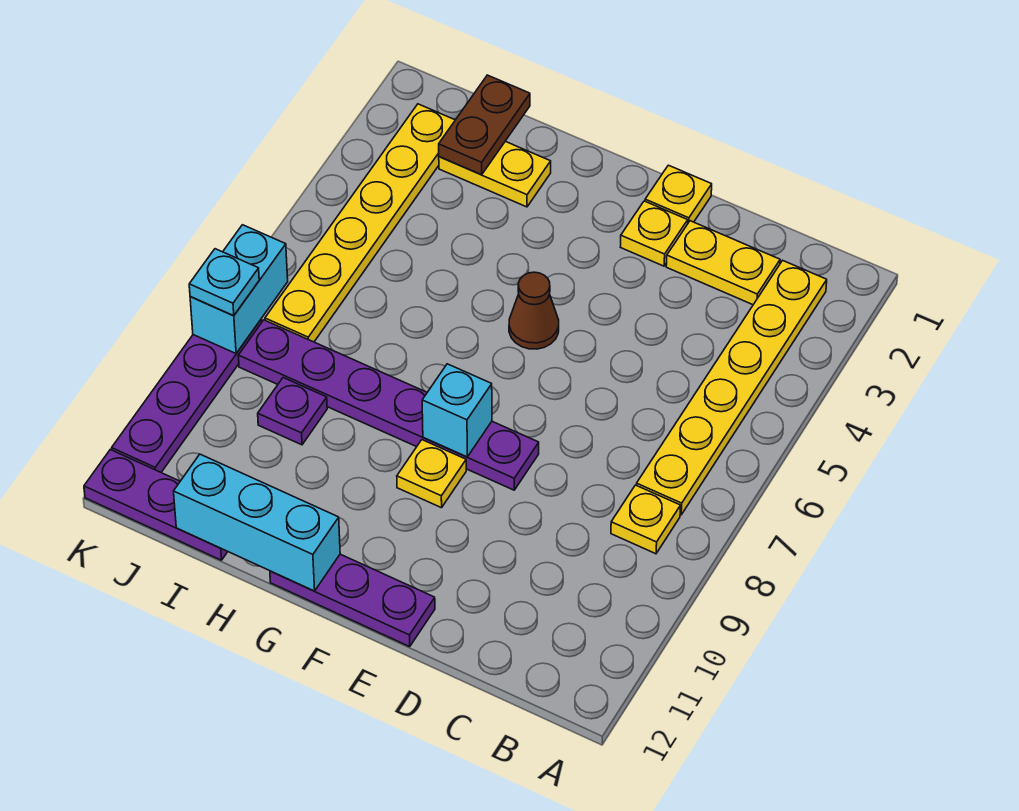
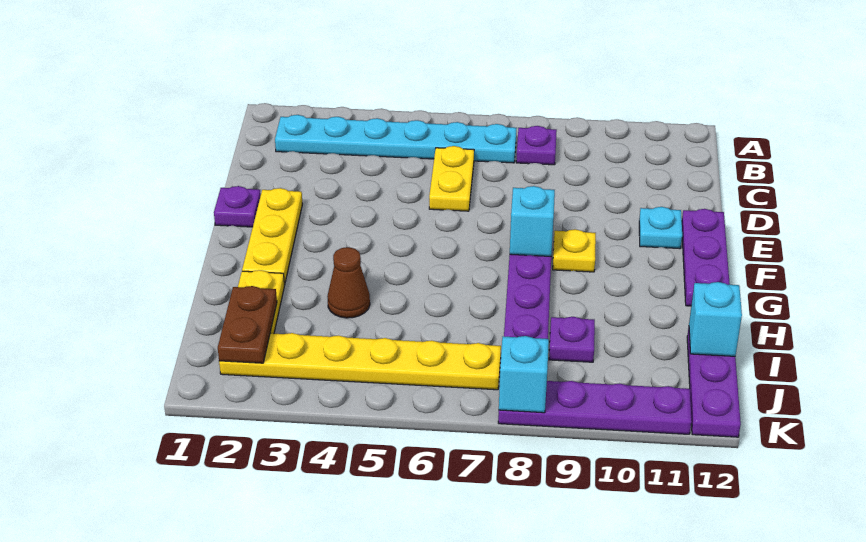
yellow 1x6 plate [636,260,827,515] -> cyan 1x6 plate [275,115,516,163]
yellow 1x1 plate [611,485,681,554] -> purple 1x1 plate [516,126,557,165]
yellow 1x2 plate [666,221,780,305] -> yellow 1x2 plate moved to [429,146,474,211]
yellow 1x1 plate [645,165,712,223] -> purple 1x1 plate [214,186,261,227]
yellow 1x1 plate [621,201,688,266] -> yellow 1x3 plate [242,188,302,285]
brown 1x1 cone [509,272,559,349] -> brown 1x1 cone moved to [327,247,370,318]
cyan 1x3 brick [174,454,340,591] -> cyan 1x1 brick [689,282,742,356]
brown 1x2 plate [439,75,530,175] -> brown 1x2 plate turned to [218,286,277,363]
cyan 1x2 brick [190,225,288,353] -> cyan 1x1 brick [499,336,549,413]
cyan 1x1 plate [189,249,259,315] -> cyan 1x1 plate moved to [639,207,682,249]

